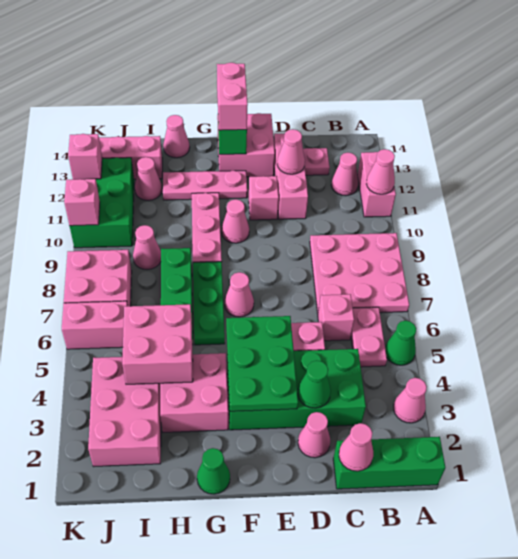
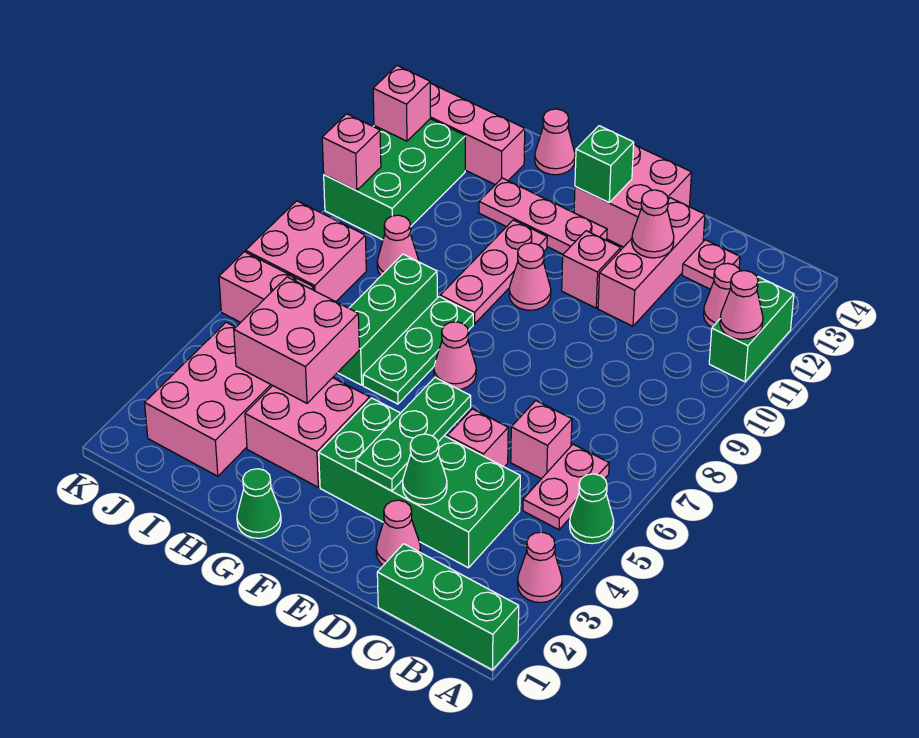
pink 3x3 plate [310,233,409,313] -> none
pink 1x2 brick [358,152,396,217] -> green 1x2 brick [709,277,794,382]
pink 1x1 cone [339,423,373,471] -> none
green 2x3 plate [226,316,298,411] -> green 1x3 plate [356,377,471,491]
pink 1x2 brick [217,63,248,130] -> none
pink 1x1 cone [135,157,162,200] -> none

